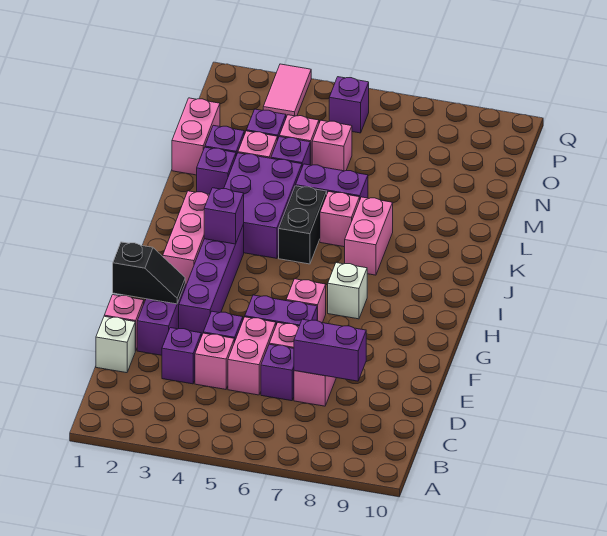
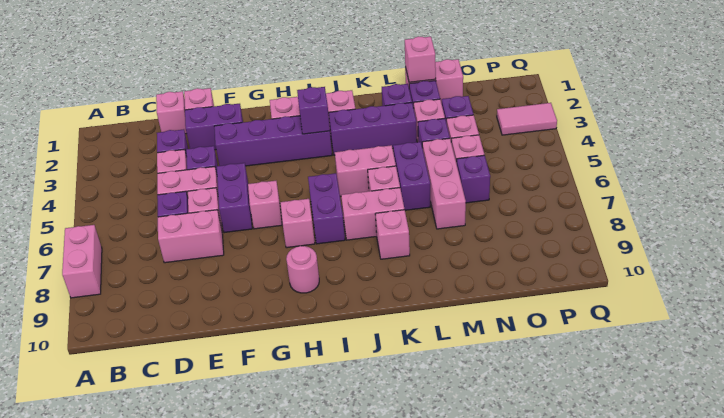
none -> pink 1x2 brick [62,225,102,298]
white 1x1 brick [96,316,135,373] -> pink 1x1 brick [156,91,187,134]
purple 1x2 brick [294,319,366,381] -> purple 1x2 brick moved to [308,173,345,244]
black 1x2 slope [113,242,185,304] -> none
white 1x1 brick [328,263,367,319] -> pink 1x1 brick [280,199,315,248]
none -> pink 1x1 round brick [286,246,319,293]
purple 2x3 brick [224,153,302,258] -> purple 1x3 brick [329,103,417,155]
black 1x2 brick [279,186,327,264] -> pink 1x2 brick [335,145,396,196]
none -> pink 1x1 brick [375,210,410,259]
none -> pink 1x1 brick [405,36,436,82]
none -> pink 1x3 brick [422,138,466,229]
purple 1x1 brick [329,77,369,133] -> purple 1x1 brick moved to [457,155,490,203]

